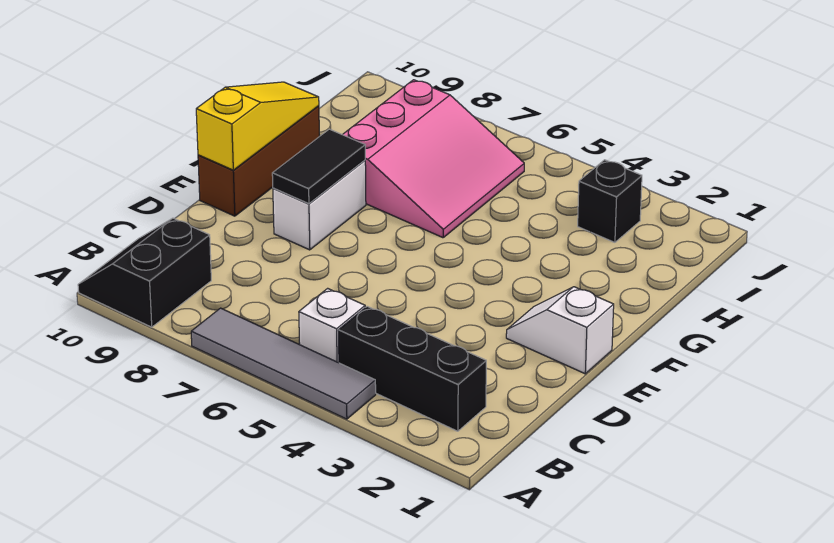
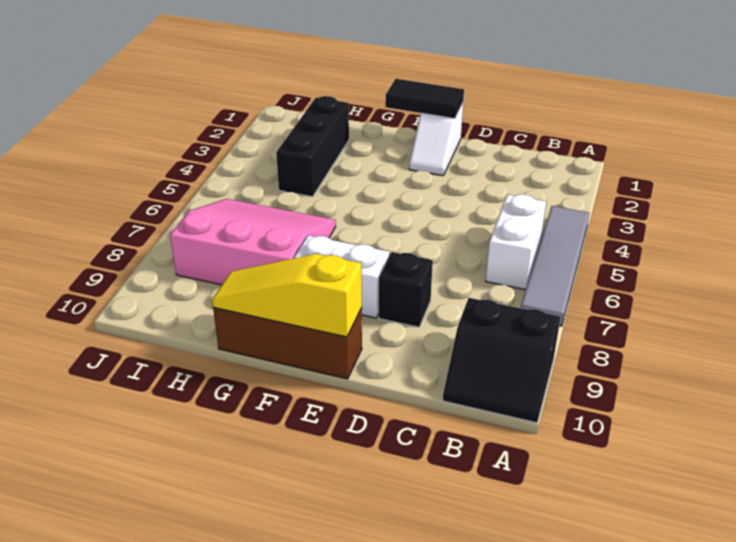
black 1x3 brick [338,306,486,431] -> black 1x3 brick moved to [276,96,349,197]
white 1x1 brick [299,288,365,363] -> white 1x2 brick [486,194,546,290]
black 1x2 tile [272,129,365,204] -> black 1x2 tile moved to [385,79,464,119]
black 1x1 brick [578,160,642,242] -> black 1x1 brick moved to [379,252,433,327]

